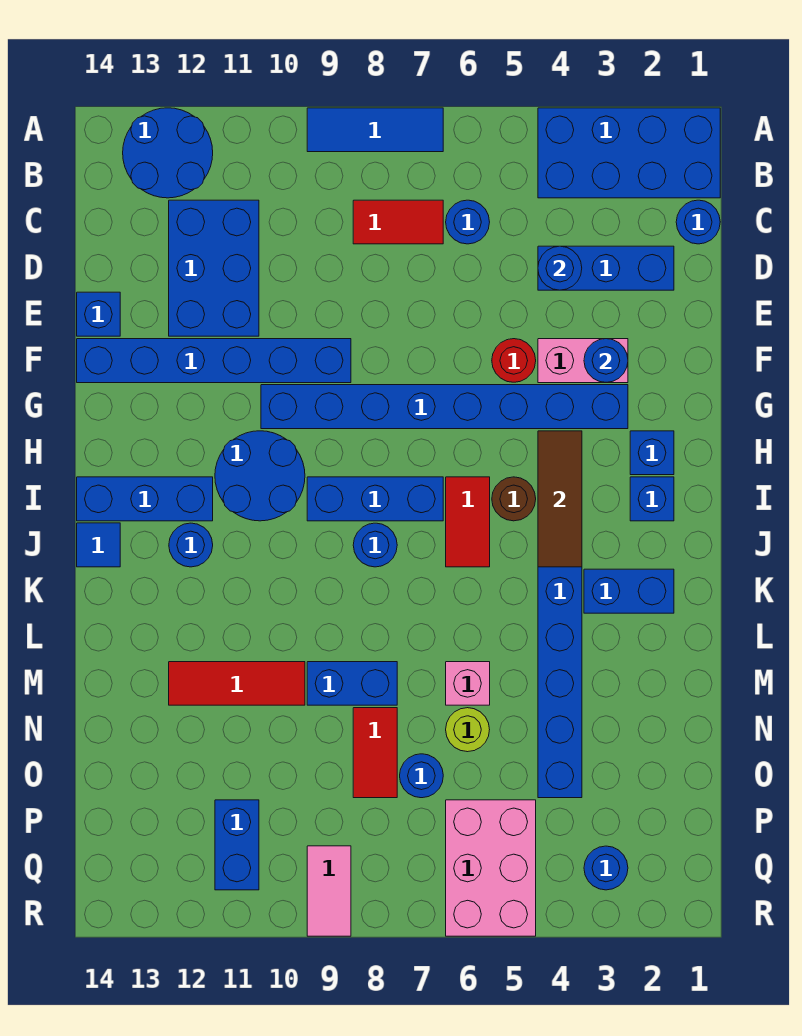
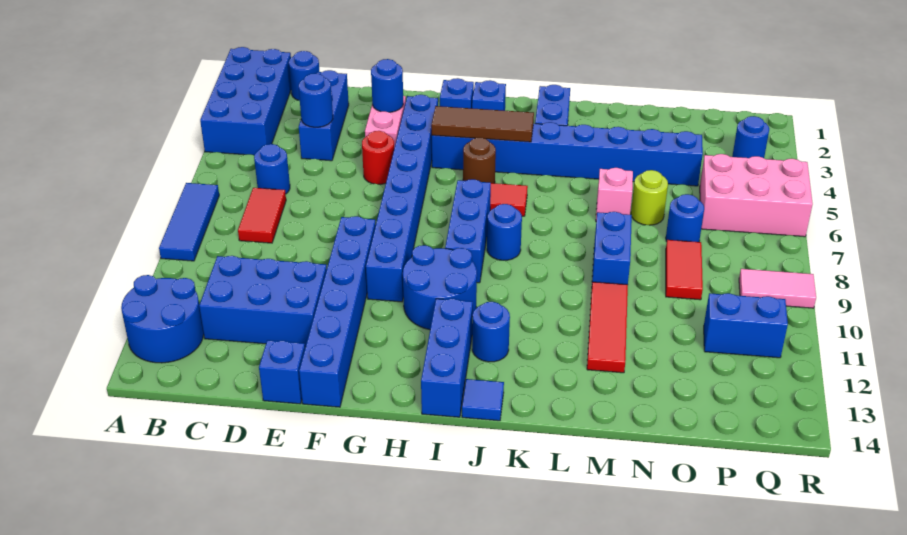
red 1x2 tile [353,708,397,798] -> red 1x2 tile turned to [666,240,703,300]

